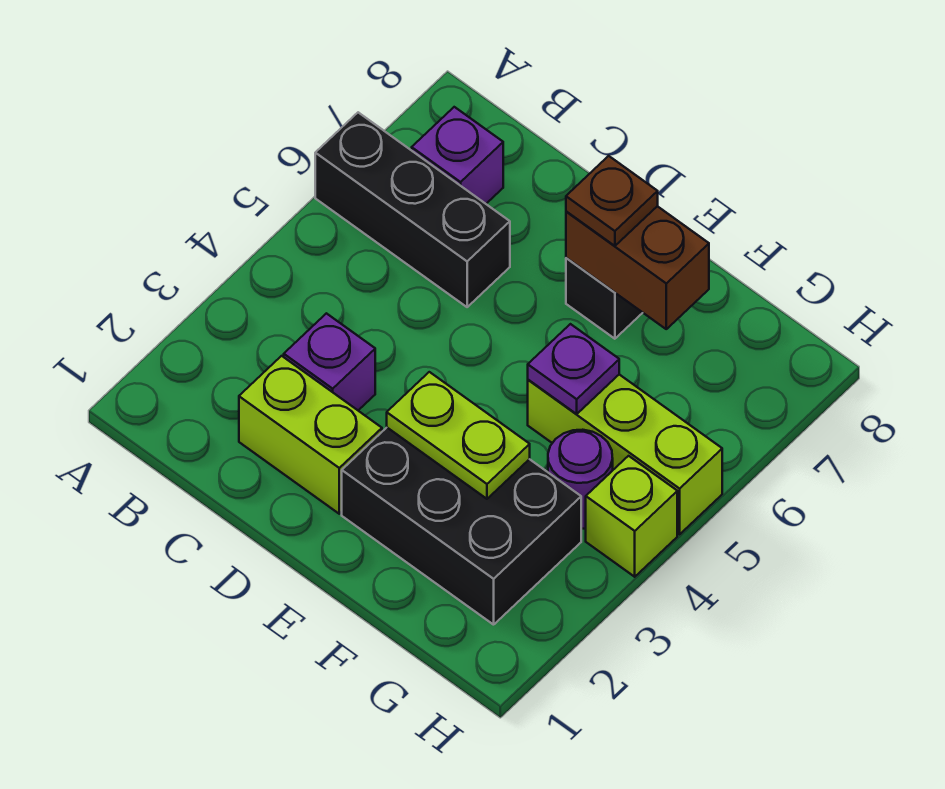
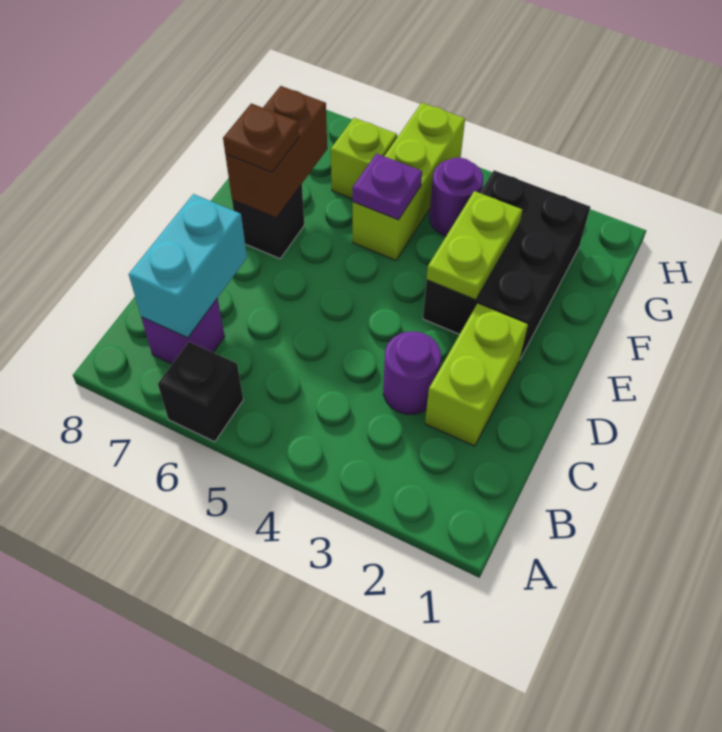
black 1x3 brick [315,112,510,307] -> black 1x1 brick [158,342,243,442]
none -> cyan 1x2 brick [129,194,247,338]
purple 1x1 brick [284,313,375,410] -> purple 1x1 round brick [383,332,441,414]
lime 1x1 brick [586,456,677,577] -> lime 1x1 brick moved to [331,118,397,199]

